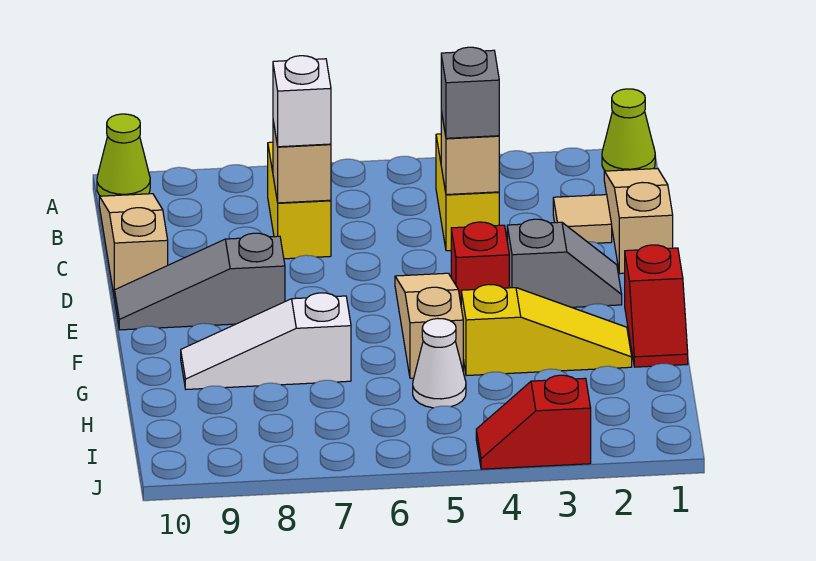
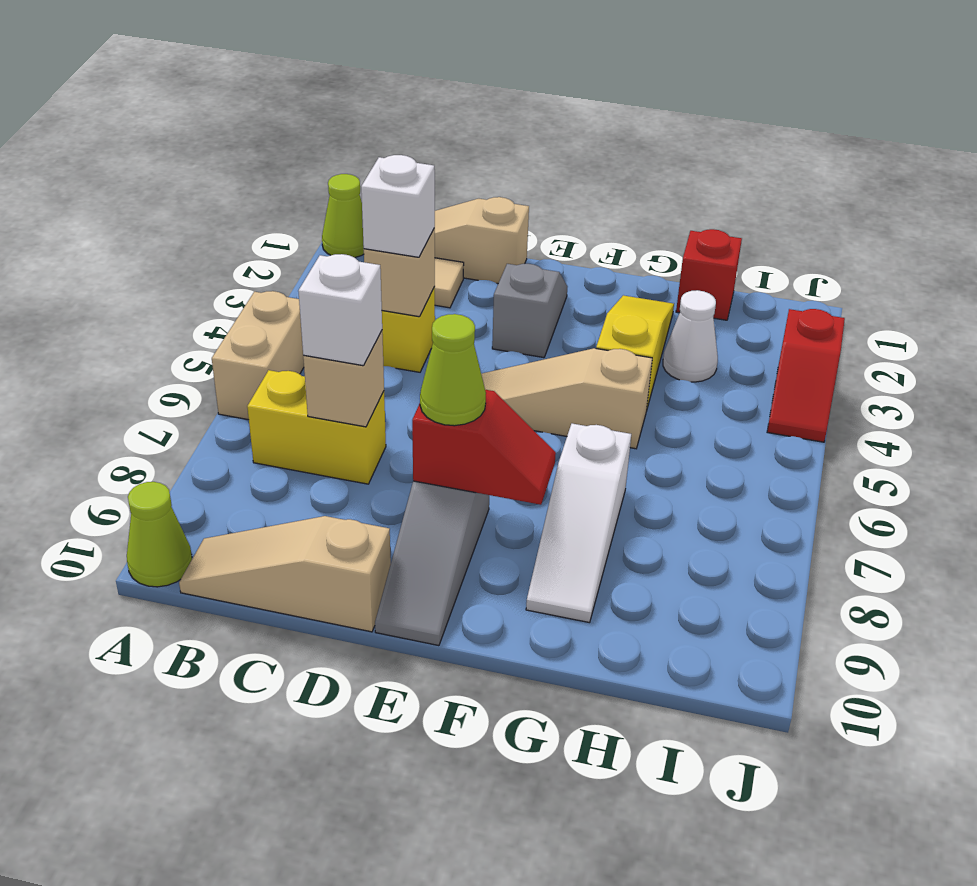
none -> tan 1x2 brick [212,291,304,420]
grey 1x1 brick [441,47,499,138] -> white 1x1 brick [361,155,435,257]
red 1x1 brick [451,222,509,302] -> red 1x1 brick moved to [676,229,742,320]
none -> lime 1x1 cone [420,314,486,426]
red 1x2 slope [625,245,688,367] -> red 1x2 slope moved to [412,390,556,505]
white 1x1 cone [413,319,466,408] -> white 1x1 cone moved to [663,290,718,382]

